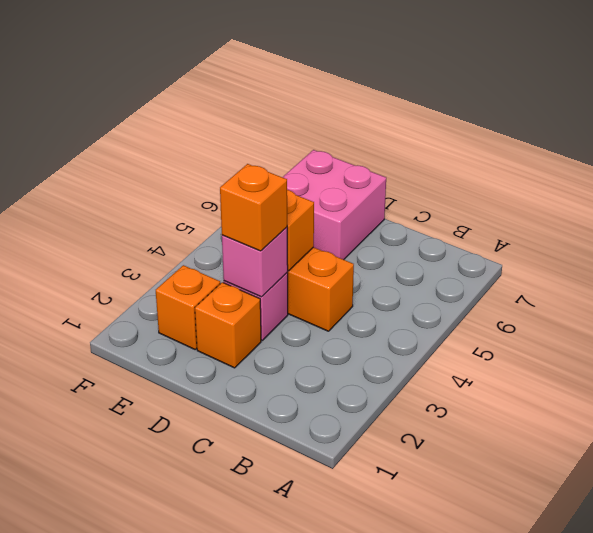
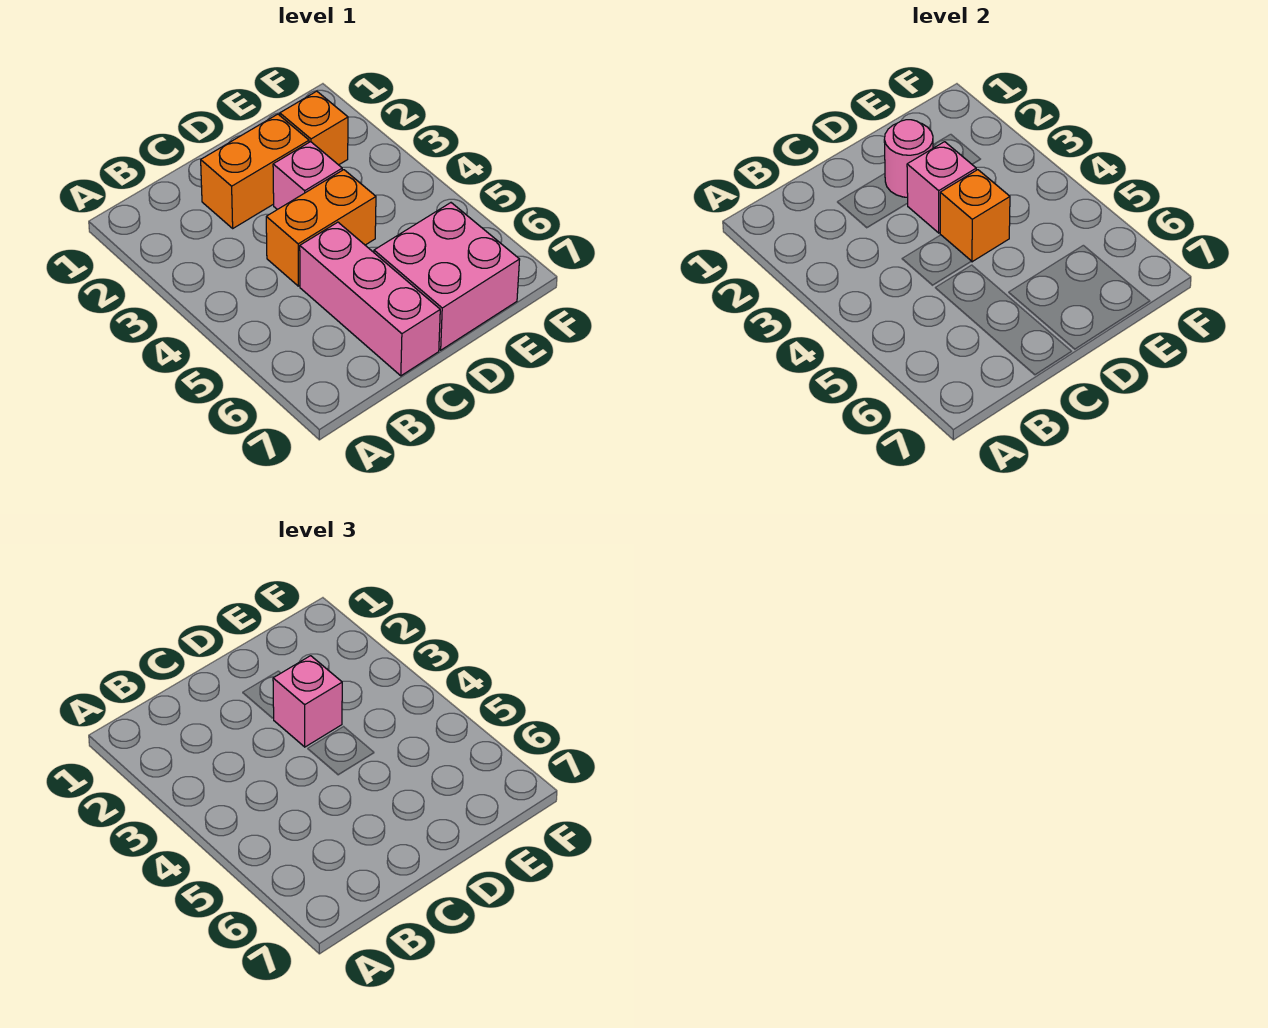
none -> pink 1x3 brick [300,222,440,376]
orange 1x1 brick [195,282,261,368] -> orange 1x2 brick [201,114,309,228]
none -> pink 1x1 round brick [884,120,933,197]
orange 1x1 brick [220,164,287,251] -> pink 1x1 brick [273,656,342,747]

